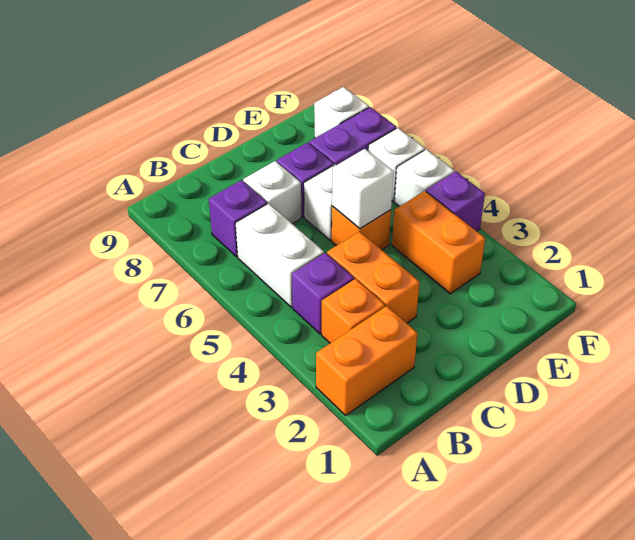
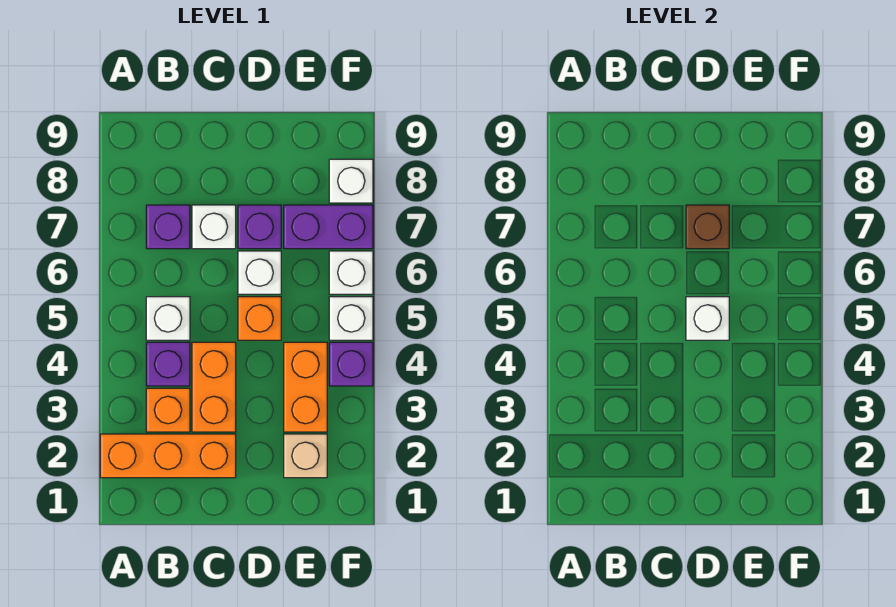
orange 1x2 brick [316,306,418,415] -> orange 1x3 brick [100,434,236,478]
white 1x2 brick [235,203,324,307] -> white 1x1 brick [146,297,190,340]
none -> brown 1x1 brick [686,205,729,249]
none -> tan 1x1 brick [284,434,327,478]

